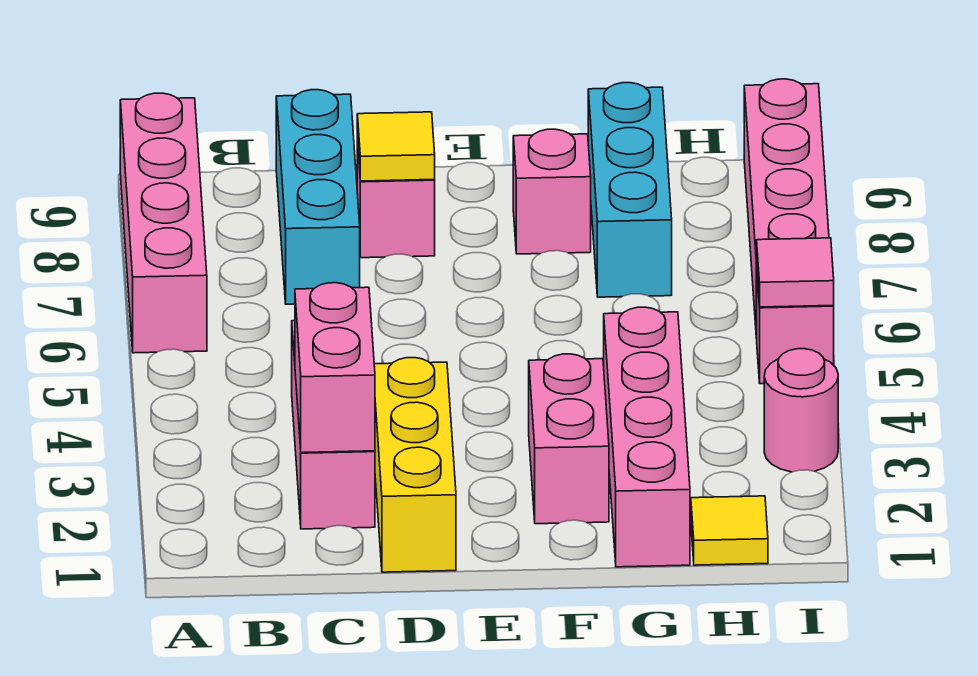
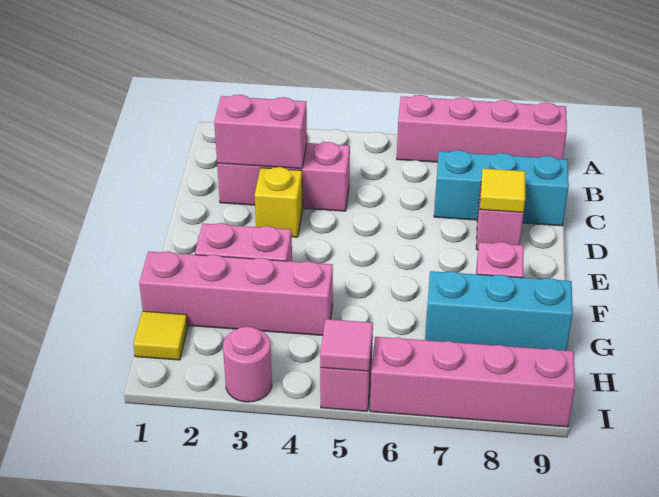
yellow 1x3 brick [374,358,456,572] -> yellow 1x1 brick [255,167,303,237]

